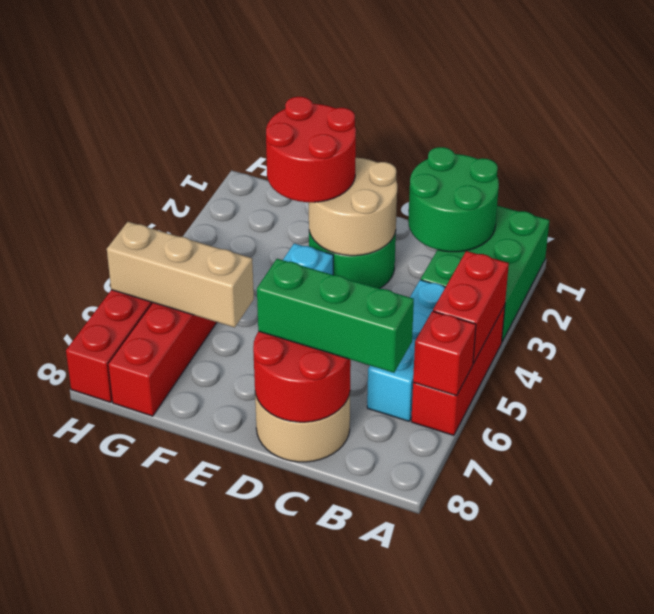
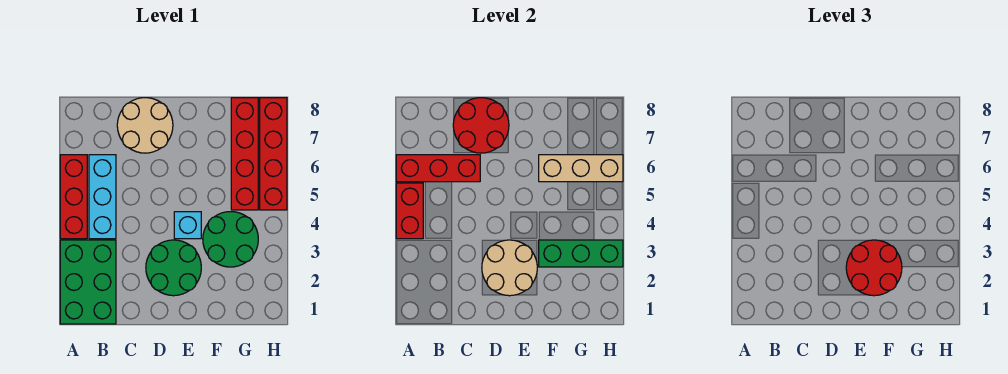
red 1x1 brick [413,311,476,396] -> red 1x3 brick [396,155,480,182]
green 2x2 round brick [408,147,499,252] -> green 2x2 round brick moved to [203,212,258,267]
green 1x3 brick [257,259,414,373] -> green 1x3 brick moved to [539,240,623,267]

